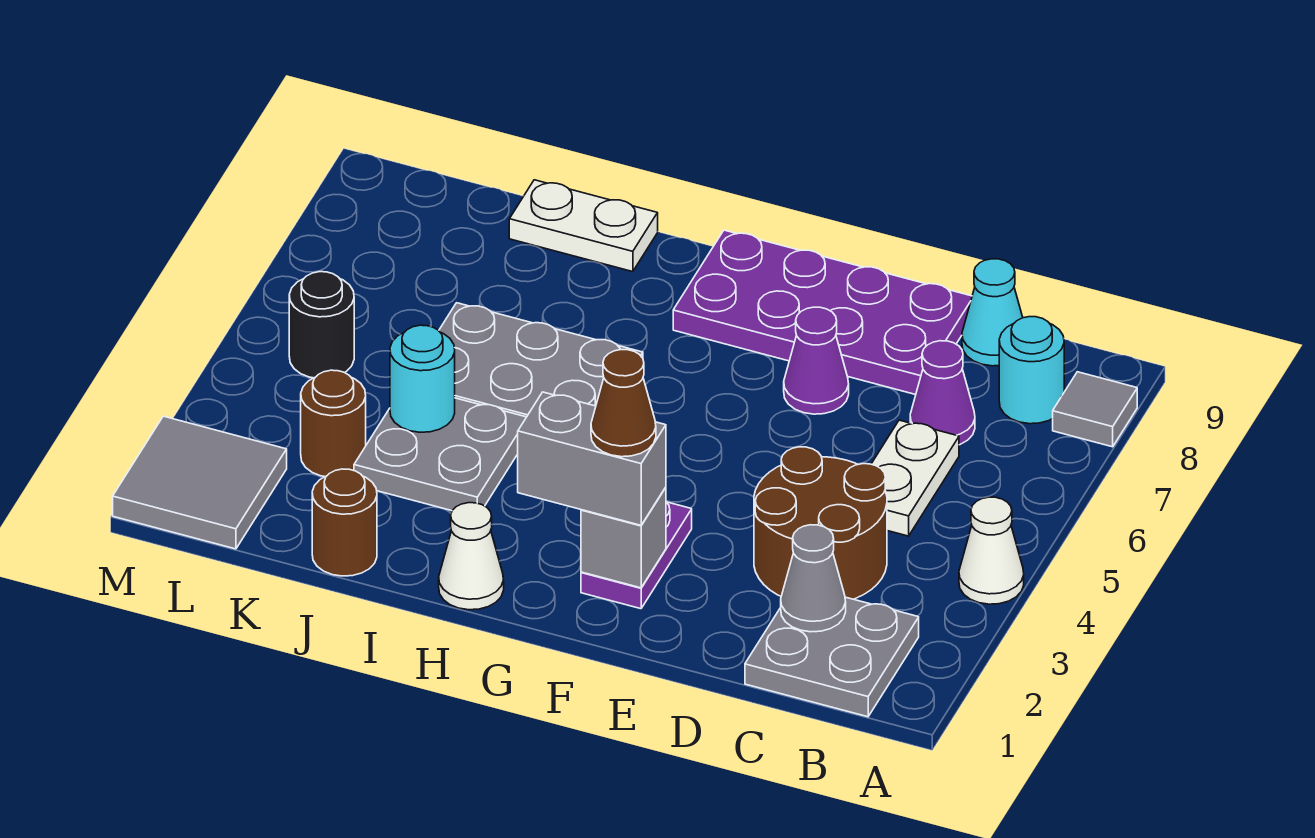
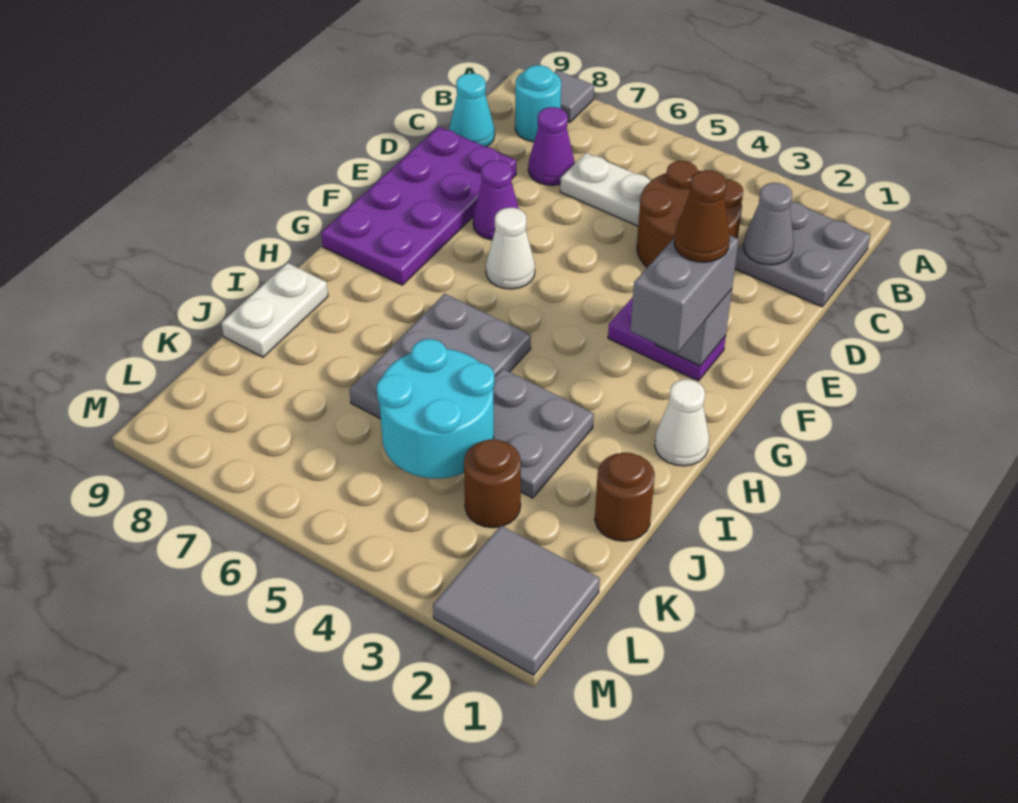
white 1x1 cone [959,497,1024,604] -> white 1x1 cone moved to [486,208,535,289]
cyan 1x1 round brick [390,325,455,432] -> cyan 2x2 round brick [376,339,494,478]
black 1x1 round brick [289,272,354,378] -> none

